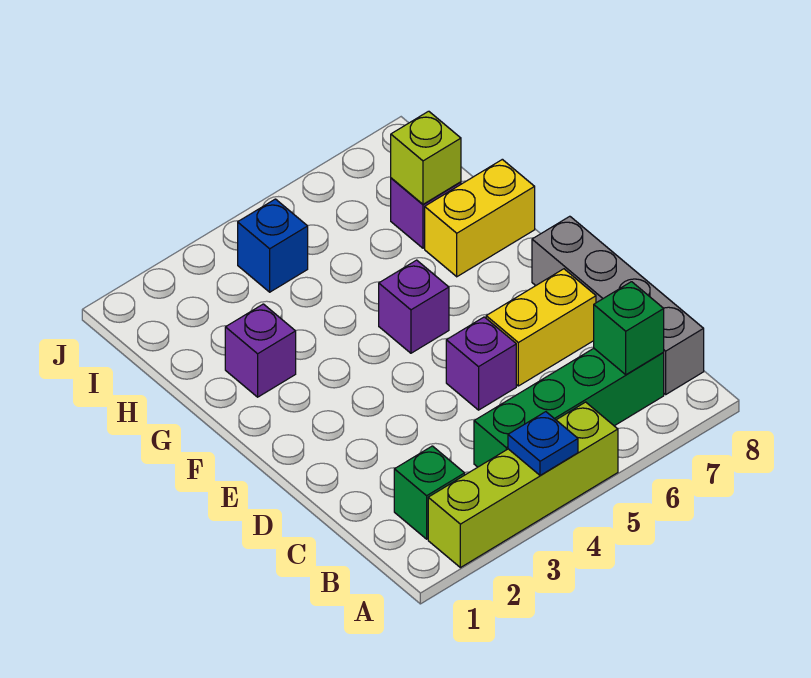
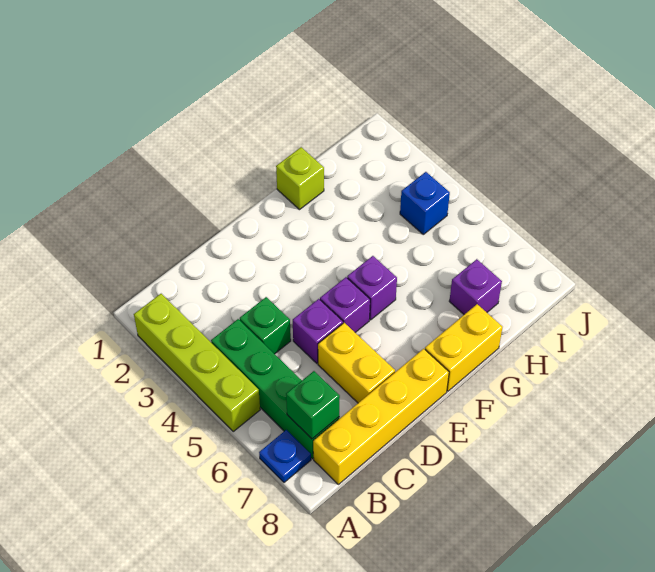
blue 1x1 plate [508,412,578,475] -> blue 1x1 plate moved to [259,430,311,482]
green 1x1 brick [394,446,465,539] -> green 1x1 brick moved to [240,297,291,354]
grey 1x4 brick [532,216,704,394] -> yellow 1x4 brick [313,349,449,484]
purple 1x1 brick [225,304,296,397] -> purple 1x1 brick moved to [320,277,370,332]
yellow 1x2 brick [425,159,535,277] -> yellow 1x2 brick turned to [425,304,502,391]
lime 1x1 brick [391,111,461,204] -> lime 1x1 brick moved to [276,147,324,210]

